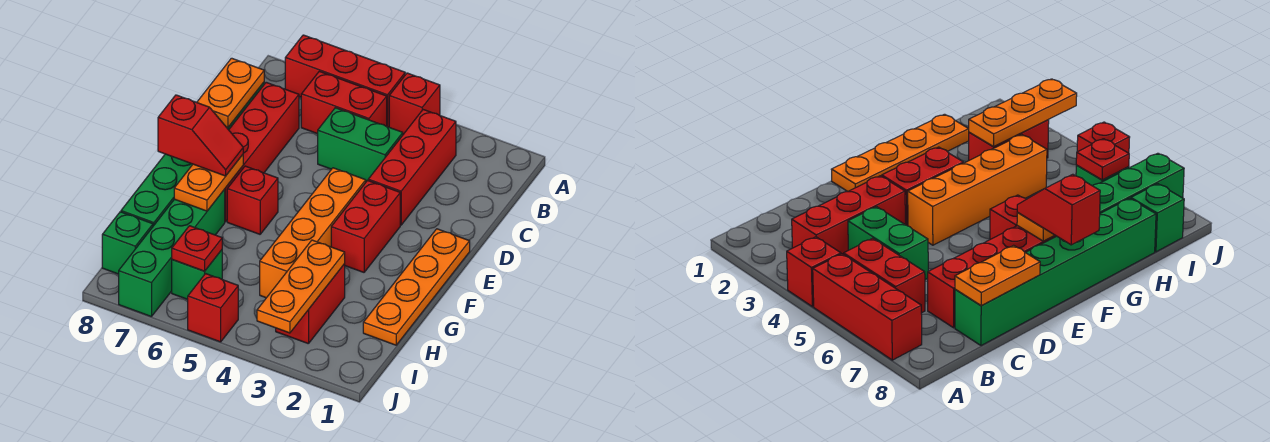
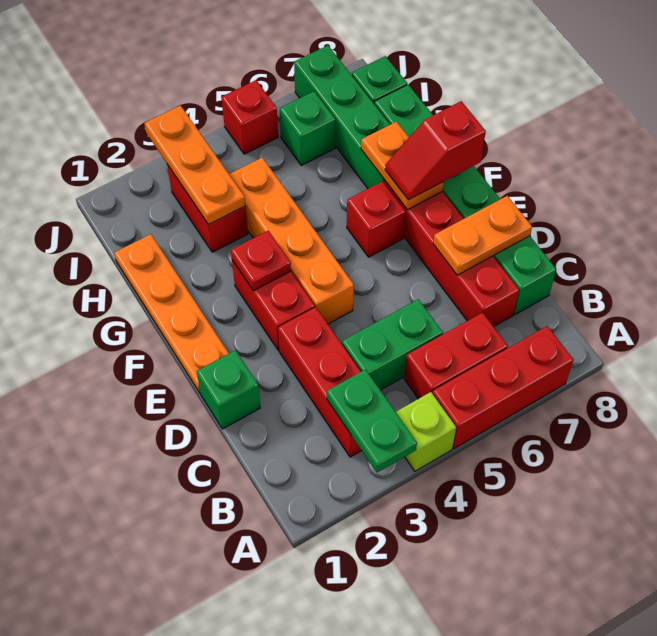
none -> green 1x2 plate [327,369,417,473]
red 1x1 brick [389,73,440,134] -> lime 1x1 brick [396,392,456,471]
orange 1x2 plate [197,58,264,127] -> orange 1x2 plate turned to [433,196,532,275]
none -> green 1x1 brick [197,350,260,429]
red 1x1 plate [172,226,222,271] -> red 1x1 plate moved to [231,231,291,291]

